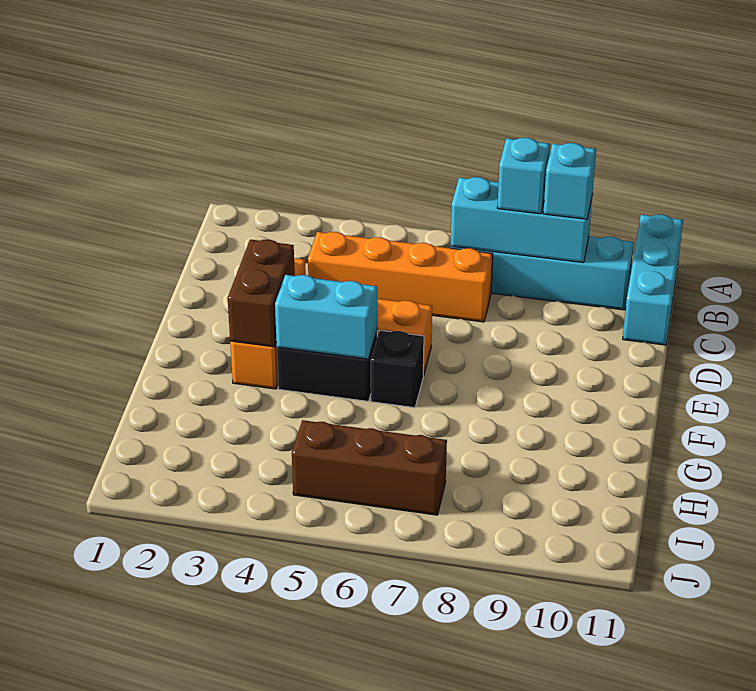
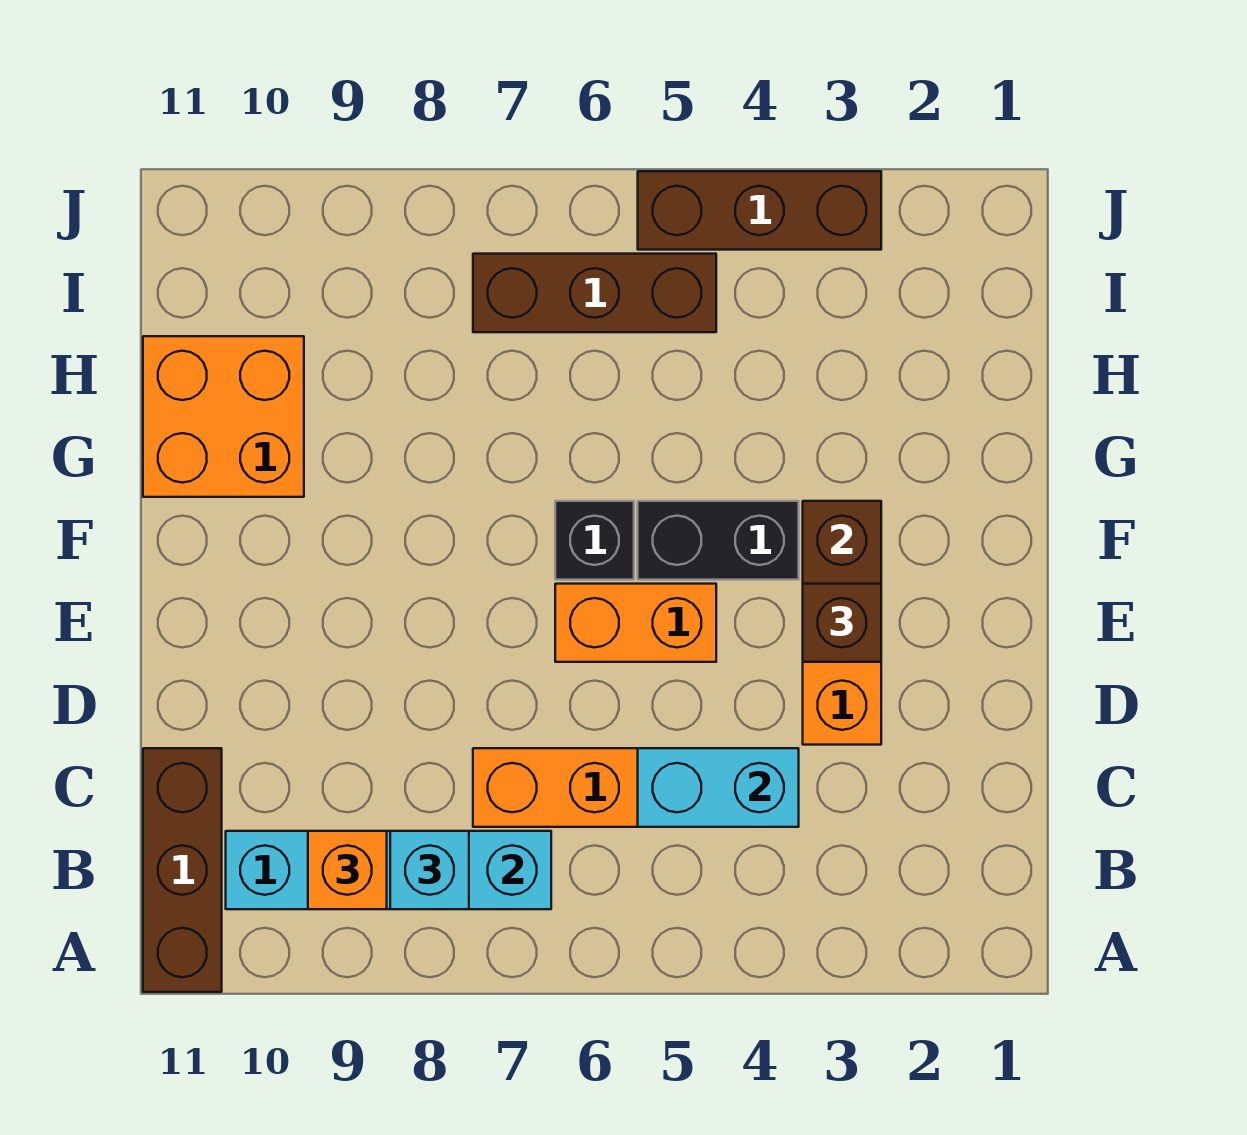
cyan 1x3 brick [623,214,683,345] -> brown 1x3 brick [143,748,222,992]
cyan 1x1 brick [543,143,596,219] -> orange 1x1 brick [308,831,387,909]
none -> brown 1x1 brick [803,584,881,662]
cyan 1x2 brick [275,275,377,359] -> cyan 1x2 brick moved to [638,748,799,827]
none -> orange 2x2 brick [143,336,304,497]
none -> brown 1x3 brick [638,171,881,250]

